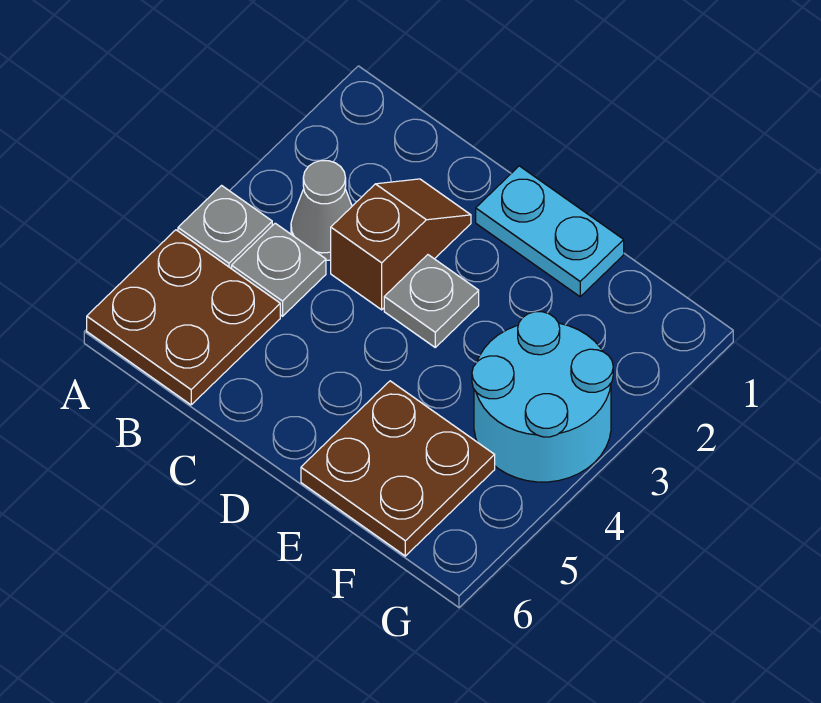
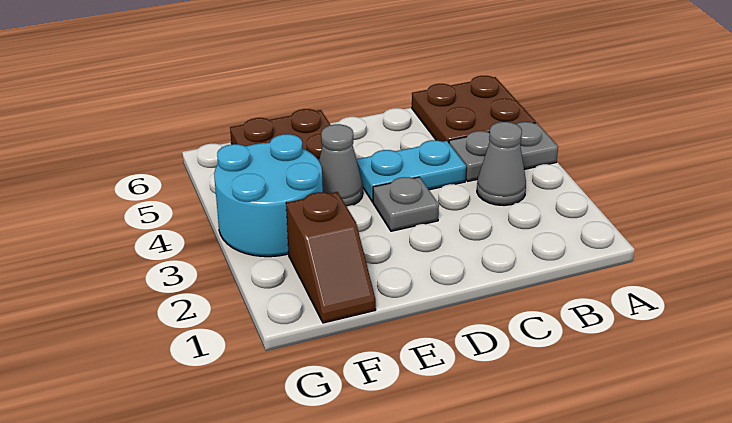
brown 1x2 slope [331,179,471,310] -> brown 1x2 slope moved to [286,192,376,323]
cyan 1x2 plate [476,166,624,297] -> cyan 1x2 plate moved to [356,140,466,202]
none -> grey 1x1 cone [319,124,363,207]

